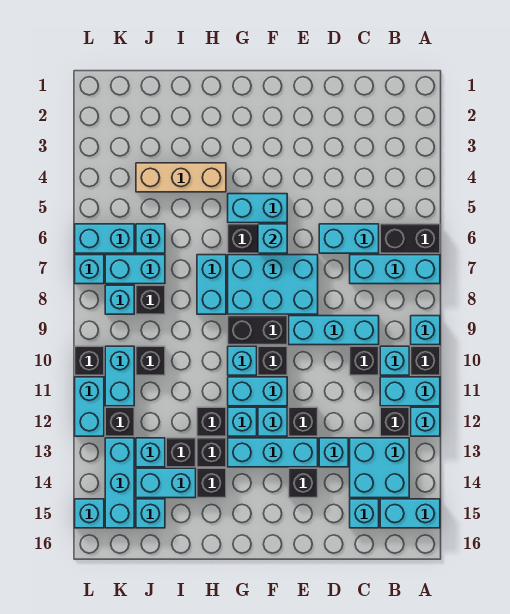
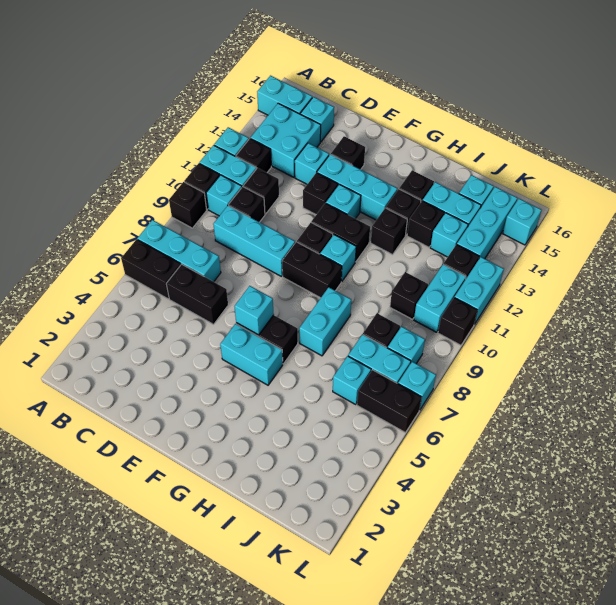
cyan 1x1 brick [411,316,440,345] -> black 1x1 brick [169,182,207,228]
cyan 1x2 brick [319,224,379,253] -> black 1x2 brick [166,264,228,324]
none -> black 1x1 brick [243,168,279,214]
cyan 2x3 brick [228,255,318,314] -> none
cyan 1x2 brick [228,377,287,406] -> black 1x2 brick [311,203,370,262]
cyan 1x1 brick [228,407,257,436] -> none
tan 1x3 brick [136,163,226,192] -> none
cyan 1x2 brick [75,224,134,253] -> black 1x2 brick [357,370,422,433]

